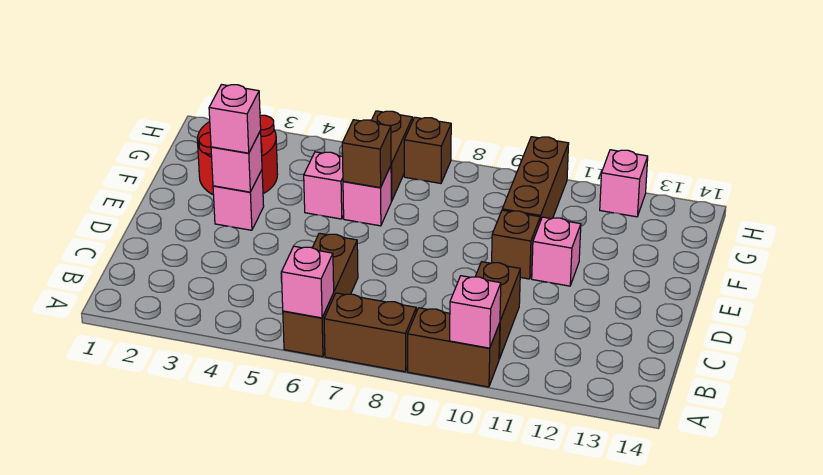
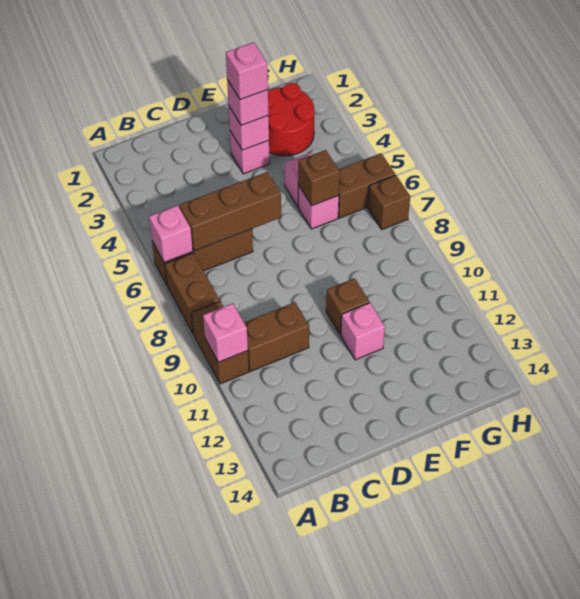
brown 1x3 brick [502,137,569,222] -> brown 1x3 brick moved to [180,172,281,251]
pink 1x1 brick [600,150,648,217] -> pink 1x1 brick moved to [226,42,268,100]

